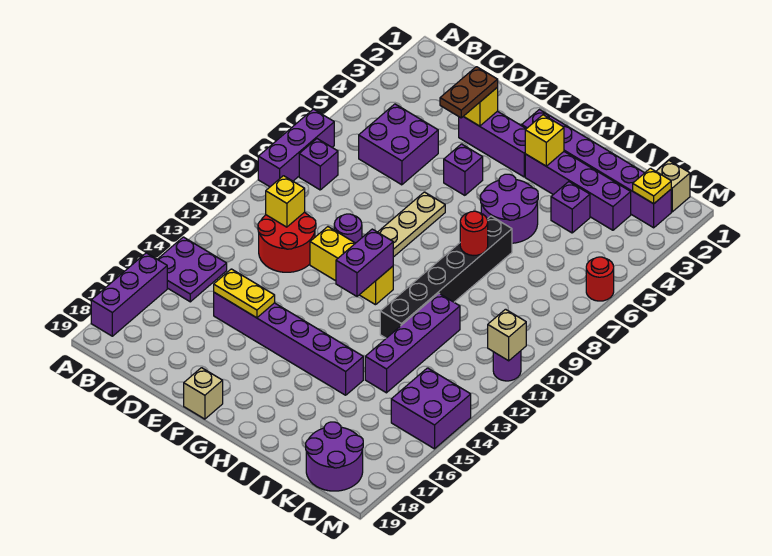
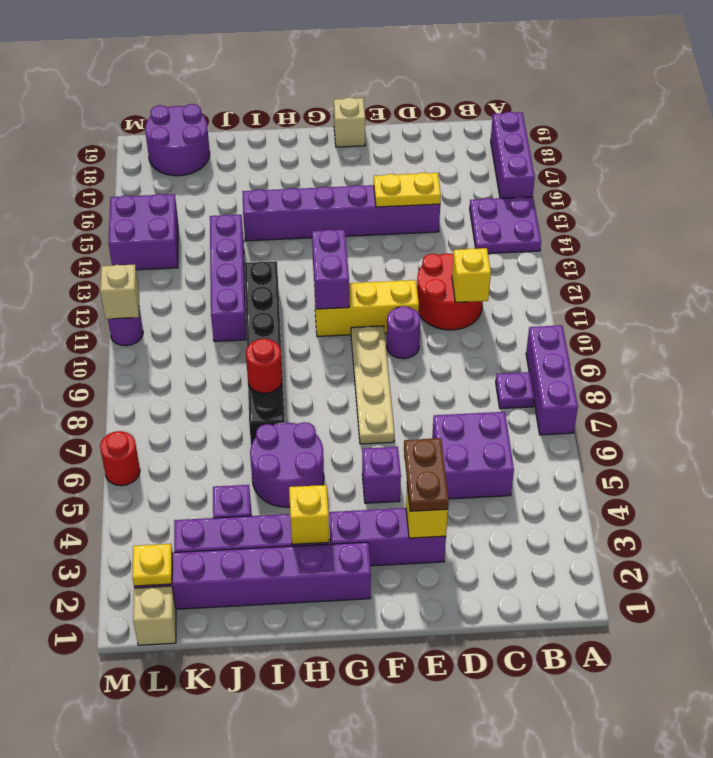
purple 1x1 brick [299,139,338,190] -> purple 1x1 plate [496,372,534,409]

